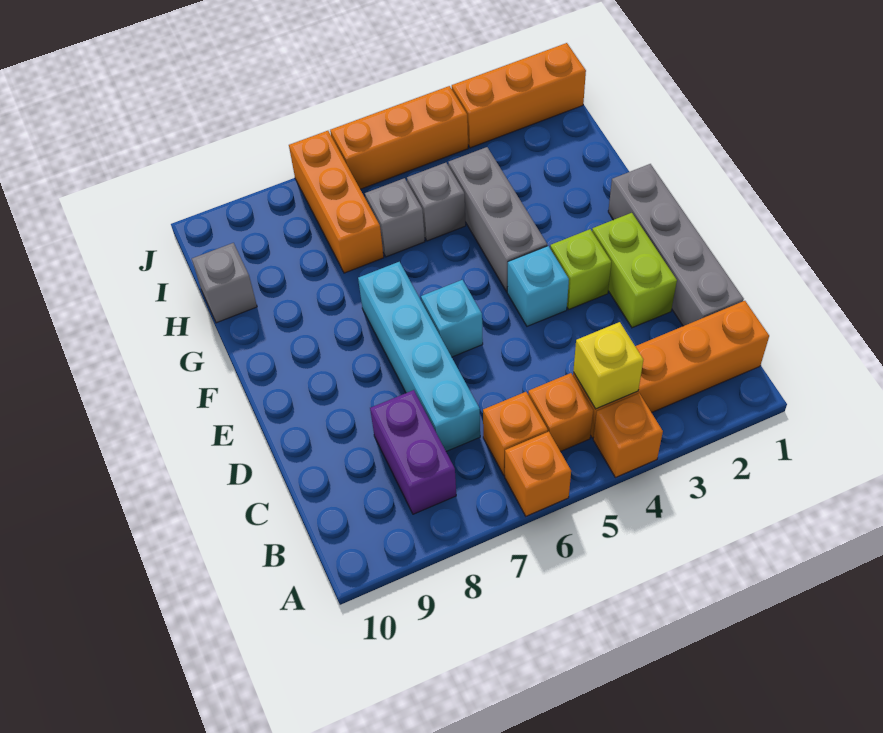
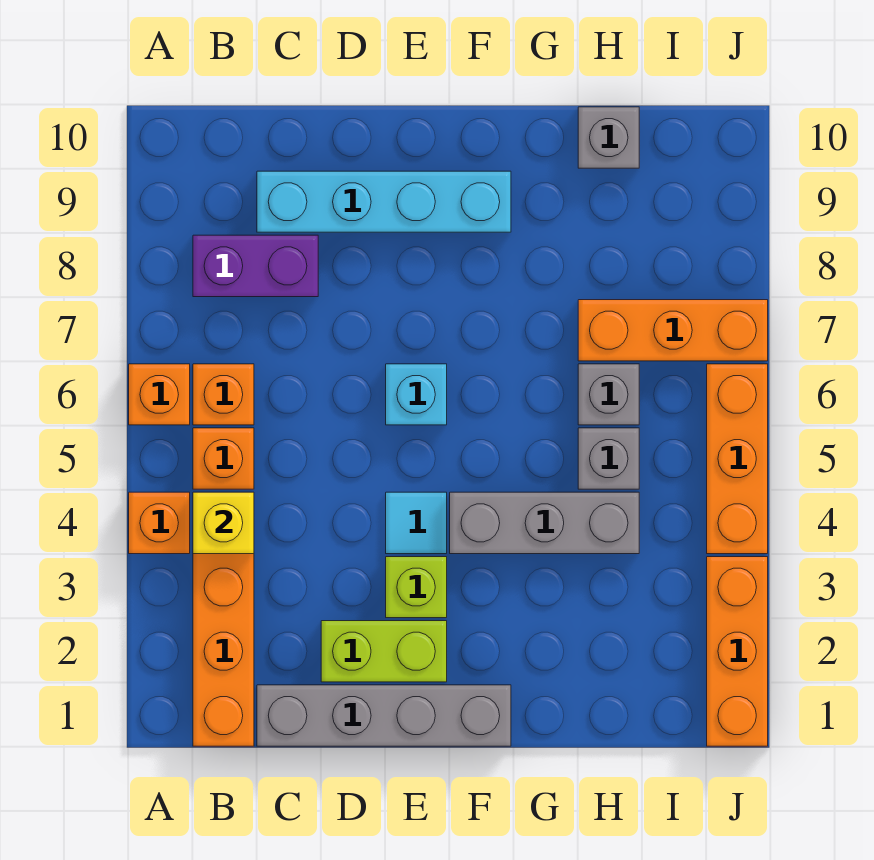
cyan 1x4 brick [358,262,480,451] -> cyan 1x4 brick moved to [257,171,511,232]
cyan 1x1 brick [507,246,569,326] -> cyan 1x1 tile [386,492,447,554]

